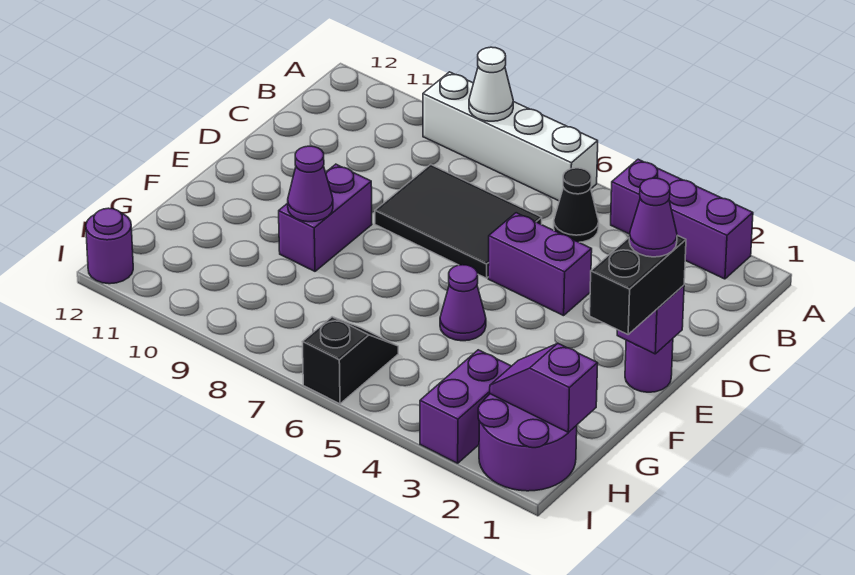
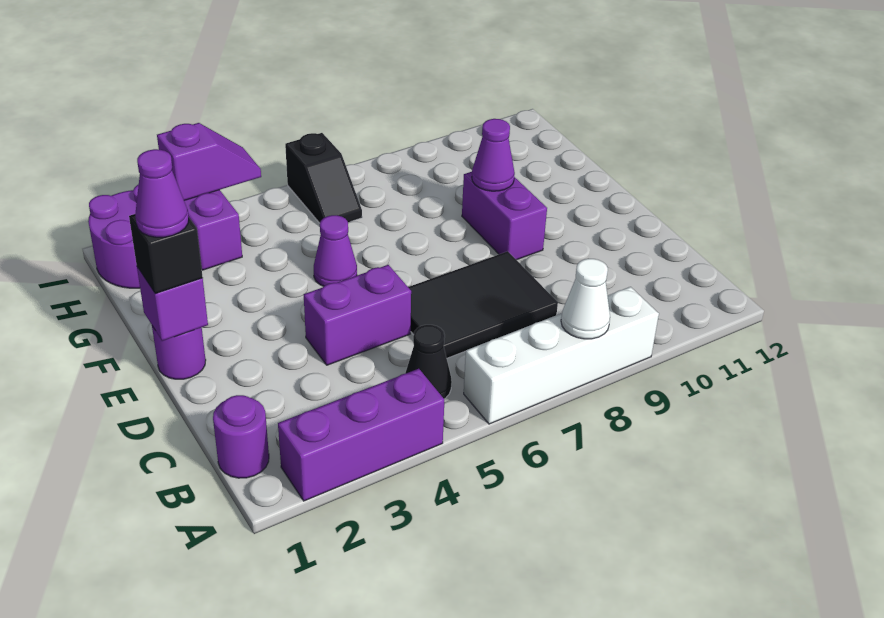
black 1x2 brick [590,235,686,334] -> black 1x1 brick [129,214,203,294]
purple 1x2 slope [490,344,598,433] -> purple 1x2 slope moved to [157,123,261,200]
purple 1x1 round brick [86,208,133,284] -> purple 1x1 round brick moved to [213,395,269,478]

